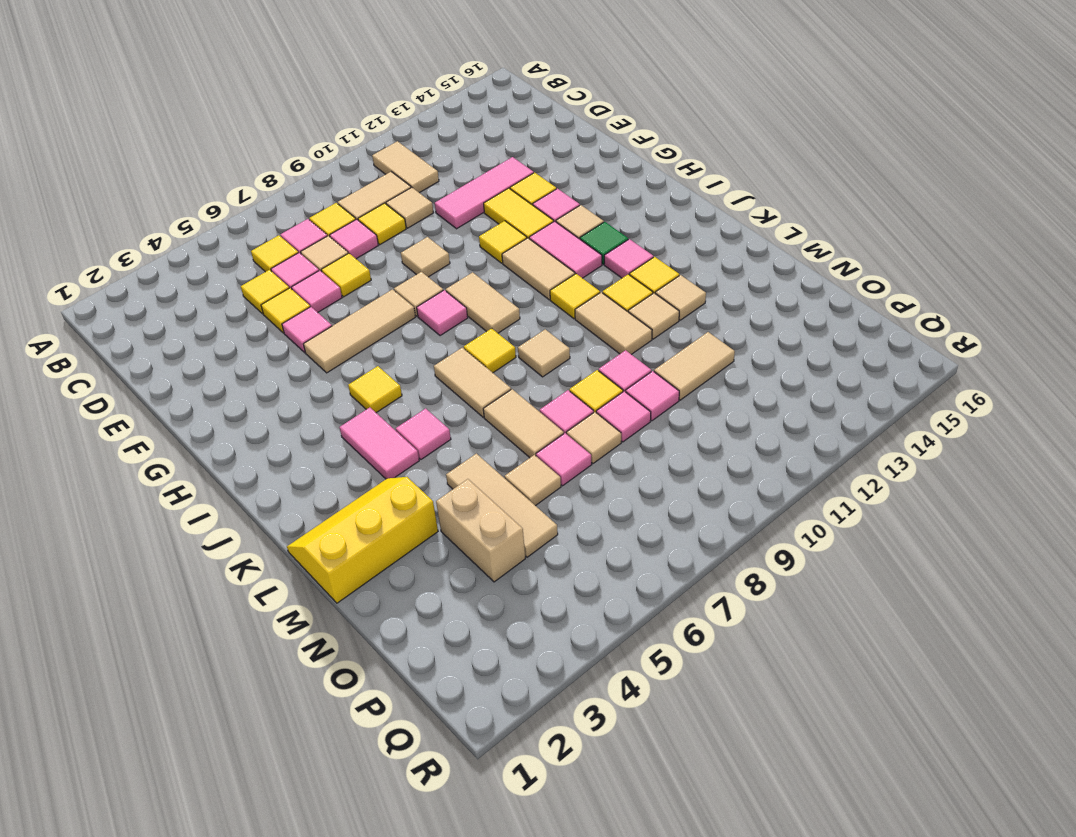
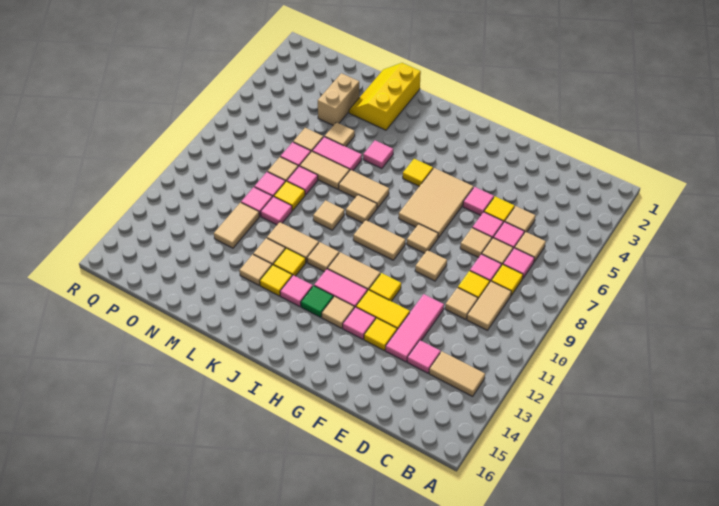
tan 1x2 tile [372,141,439,193] -> tan 1x2 tile moved to [429,352,485,396]
yellow 1x1 tile [251,235,298,272] -> tan 1x1 tile [515,232,546,262]
yellow 1x1 tile [241,270,289,314] -> tan 1x1 tile [505,206,535,233]
yellow 1x1 tile [321,253,371,297] -> tan 1x1 tile [460,228,492,258]
tan 1x3 tile [303,289,415,373] -> tan 2x3 tile [399,168,473,238]
pink 1x1 tile [417,290,468,336] -> pink 1x1 tile moved to [407,340,441,373]
pink 1x2 tile [340,408,419,479] -> pink 1x2 tile moved to [312,137,362,171]
yellow 1x1 tile [464,328,516,373] -> tan 1x1 tile [346,195,377,223]
yellow 1x1 tile [550,274,600,319] -> tan 1x1 tile [307,242,339,272]
yellow 2x3 slope [287,477,438,603] -> yellow 2x3 slope turned to [349,63,421,130]
tan 1x3 tile [446,454,558,557] -> tan 1x1 tile [325,122,355,147]
tan 1x2 brick [436,479,525,582] -> tan 1x2 brick turned to [318,73,359,125]

